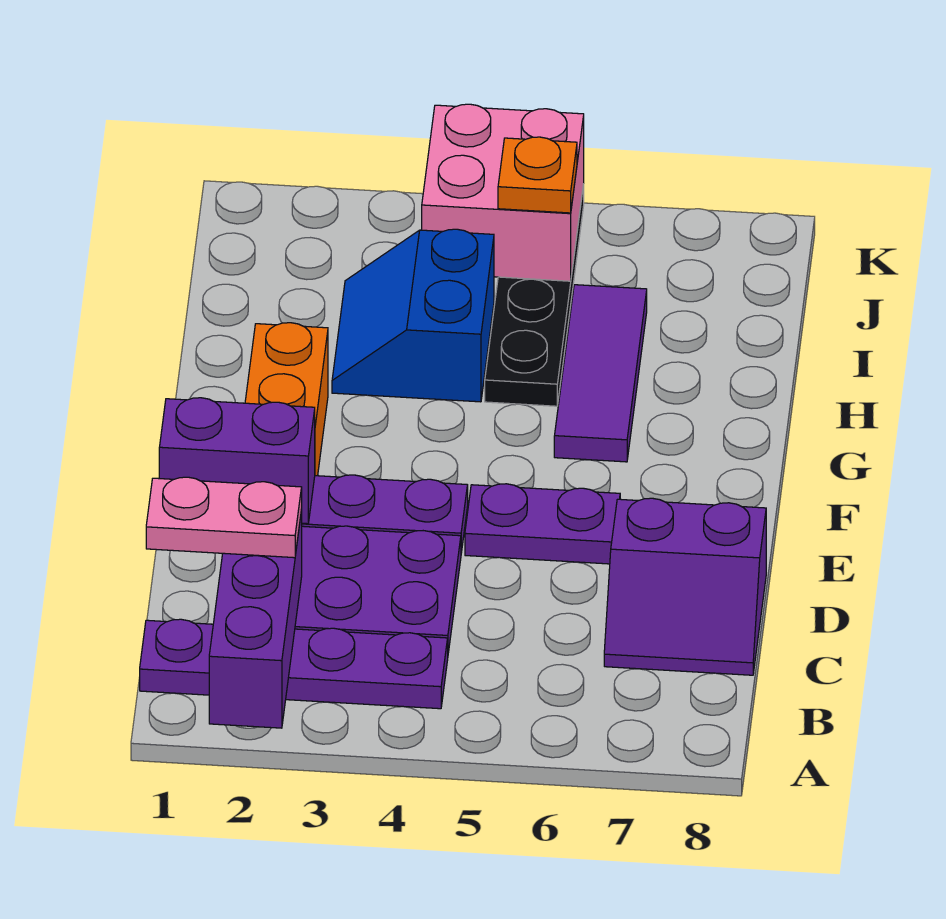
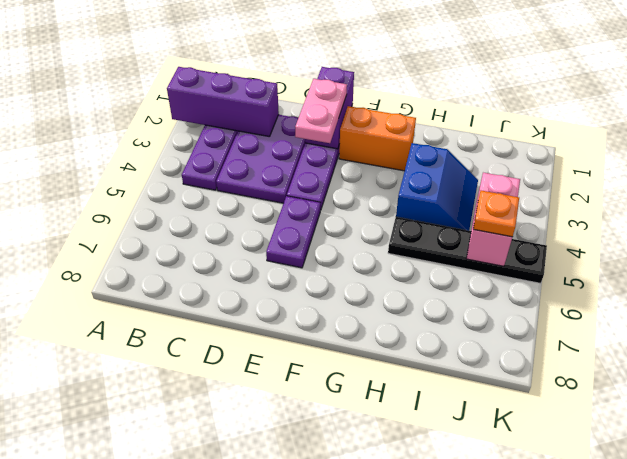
pink 1x2 plate [146,477,302,558] -> pink 1x2 plate moved to [295,79,347,143]
purple 2x2 slope [604,498,766,675] -> none
purple 1x3 tile [554,285,647,462] -> none
blue 2x2 slope [332,229,494,402] -> blue 2x2 slope turned to [396,143,478,231]
pink 2x2 brick [422,104,584,281] -> pink 1x2 brick [466,173,520,266]

